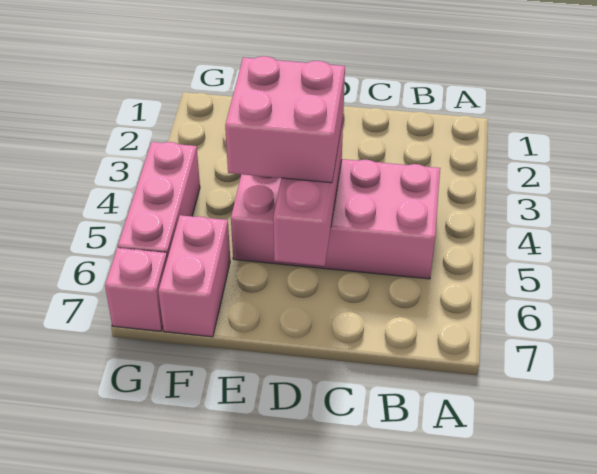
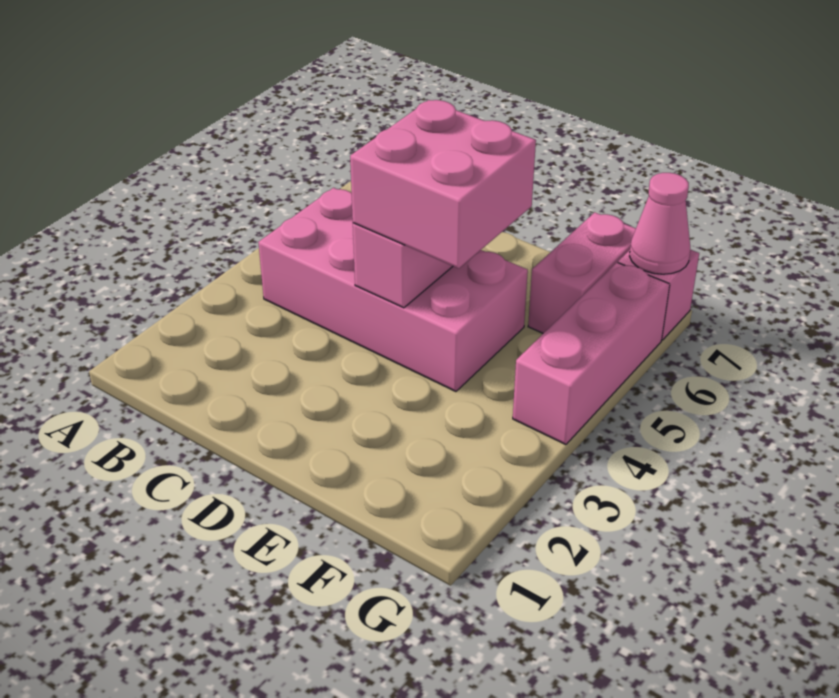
none -> pink 1x1 cone [630,173,690,274]

